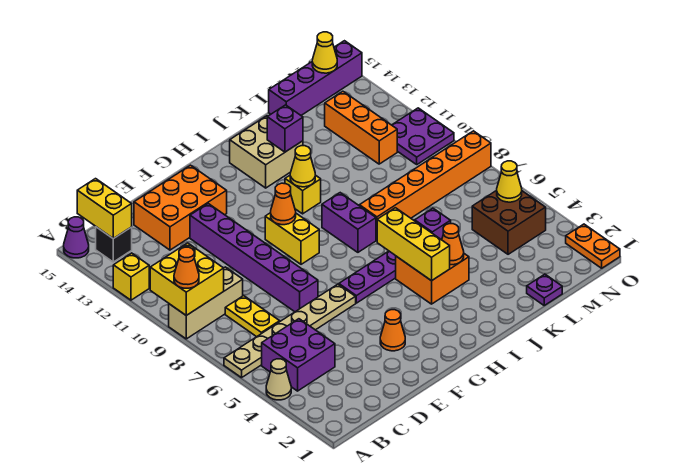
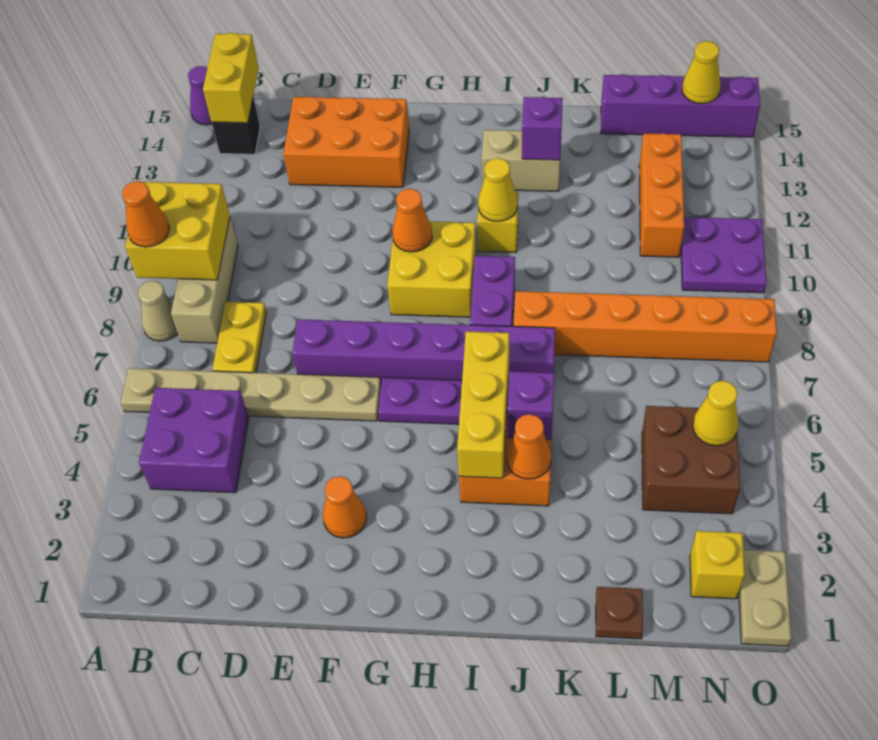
tan 1x1 cone [266,359,291,400] -> tan 1x1 cone moved to [138,281,178,341]
tan 1x3 brick [169,267,243,339] -> tan 1x3 brick turned to [171,218,238,343]
yellow 1x1 brick [113,253,149,300] -> yellow 1x1 brick moved to [690,531,745,599]
purple 1x6 brick [190,204,318,312] -> purple 1x6 brick turned to [292,319,555,382]
yellow 1x2 brick [265,213,319,264] -> yellow 2x2 brick [387,221,476,317]
tan 2x2 brick [230,116,303,188] -> tan 1x2 brick [482,130,560,191]
purple 1x1 plate [527,274,562,305] -> brown 1x1 plate [596,587,643,639]
orange 1x2 plate [566,224,620,268] -> tan 1x2 plate [739,550,791,646]

